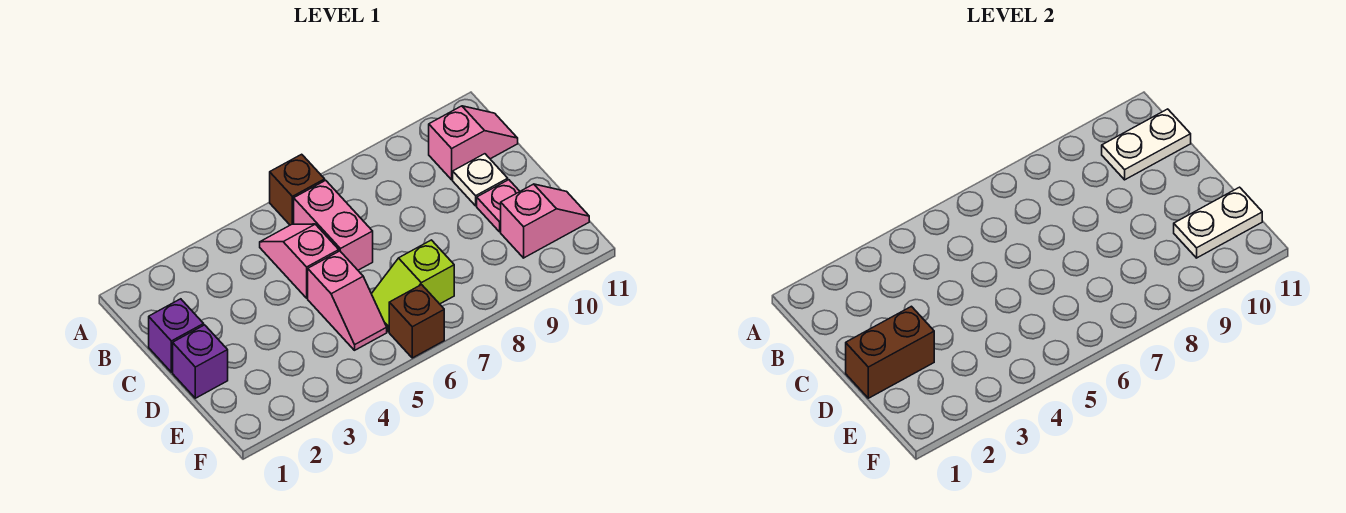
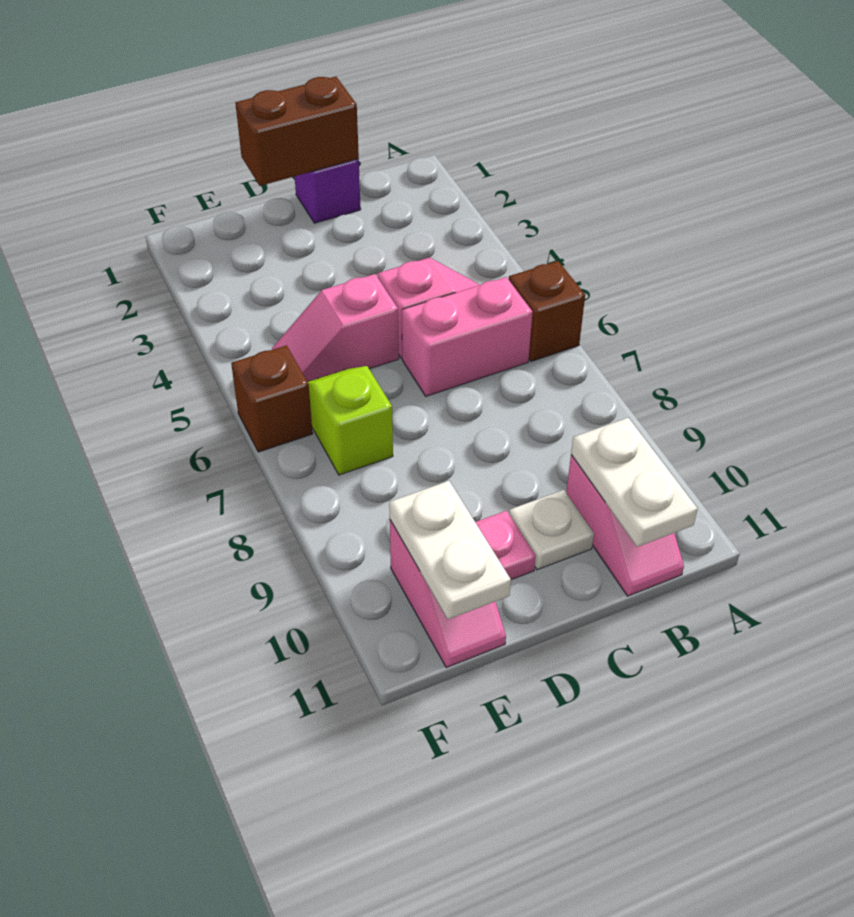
purple 1x1 brick [173,325,228,398] -> none
brown 1x2 brick [846,306,934,398] -> brown 1x2 brick turned to [235,77,359,186]

